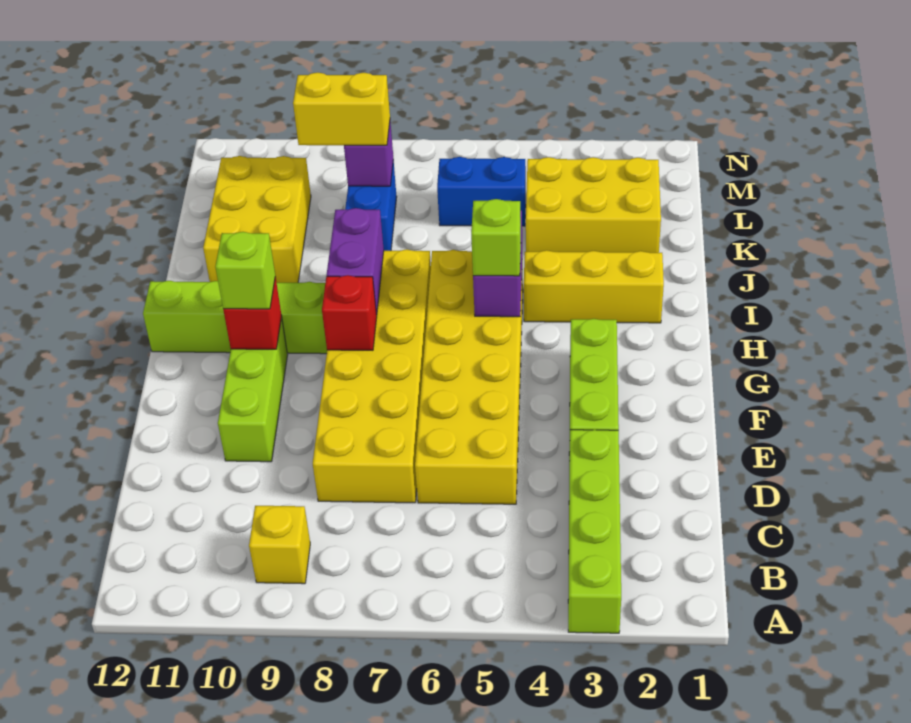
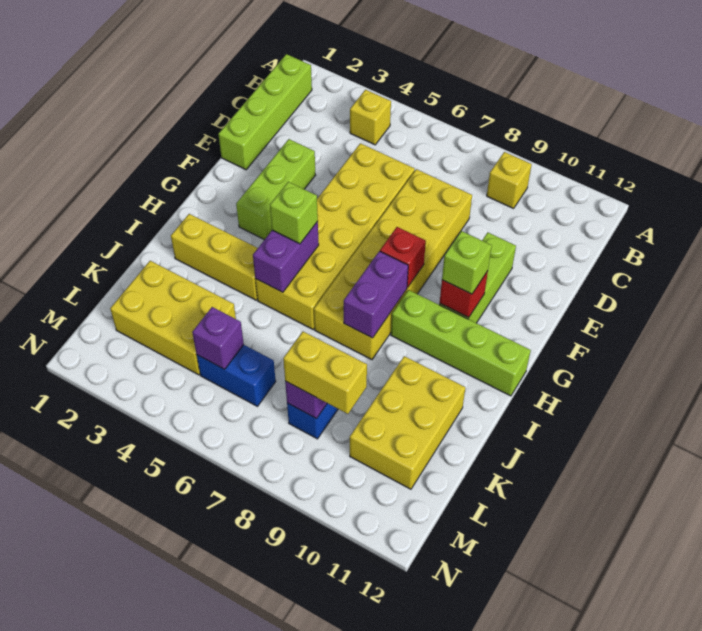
lime 1x4 brick [568,430,621,633] -> lime 1x4 brick moved to [218,54,312,170]
none -> yellow 1x1 brick [350,90,391,145]
none -> purple 1x1 brick [192,307,244,369]

